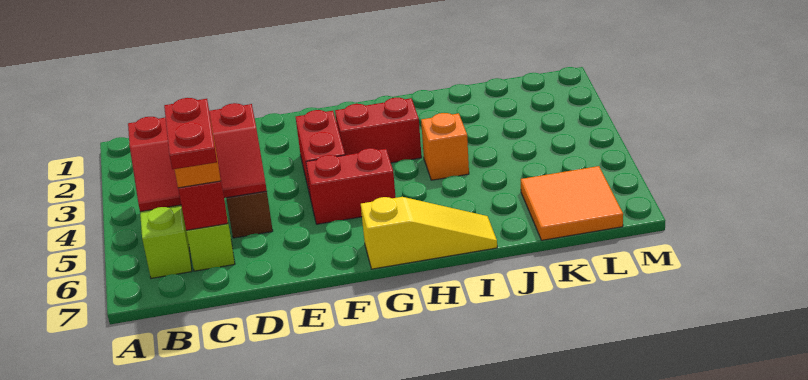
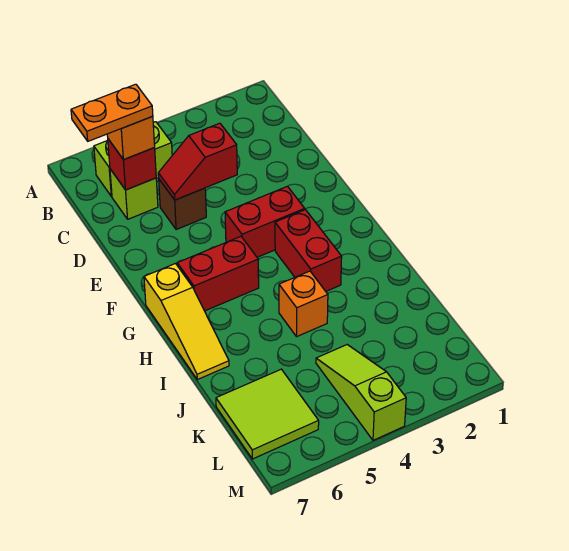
red 2x3 slope [128,103,267,212] -> red 1x2 slope [158,123,237,200]
red 1x2 plate [164,98,217,169] -> orange 1x2 plate [71,84,153,141]
red 1x2 brick [306,148,396,224] -> red 1x2 brick turned to [177,236,259,311]
none -> lime 1x3 slope [316,345,406,440]
orange 2x2 tile [521,166,623,240] -> lime 2x2 tile [216,369,319,459]

